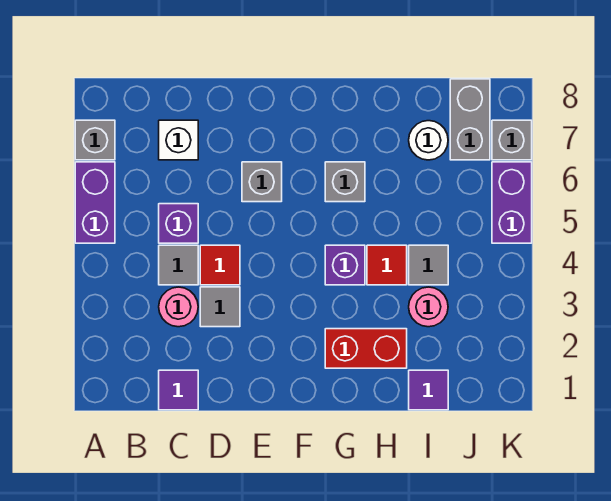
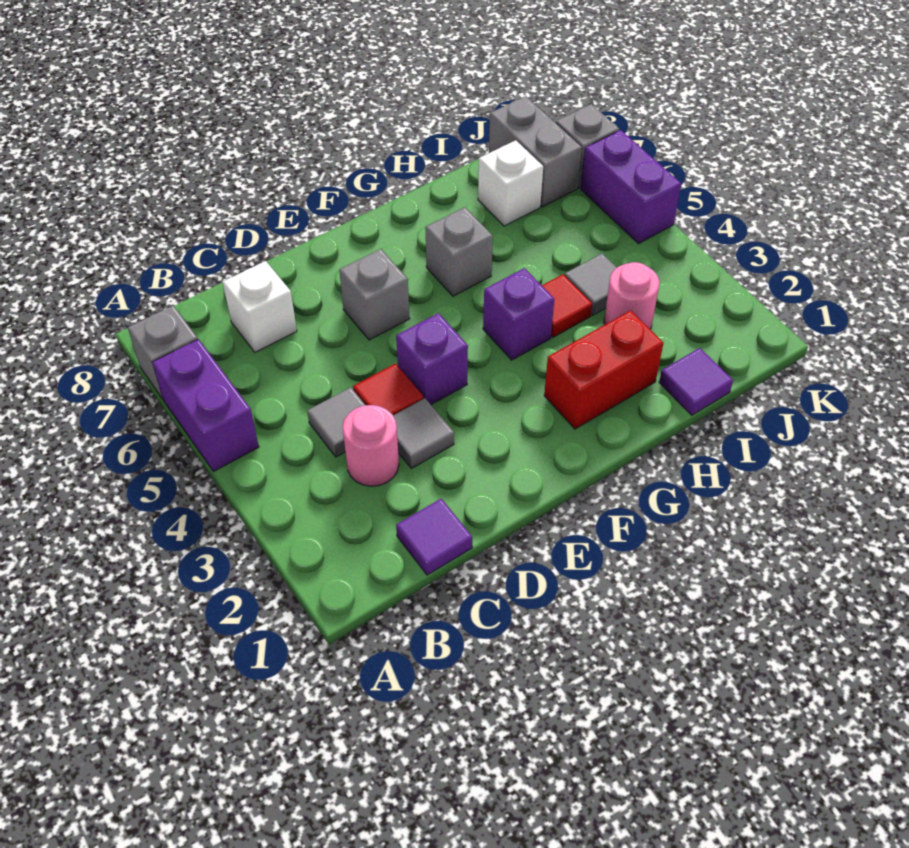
purple 1x1 brick [159,204,198,243] -> purple 1x1 brick moved to [396,313,468,405]
white 1x1 round brick [409,121,448,160] -> white 1x1 brick [478,140,543,226]

